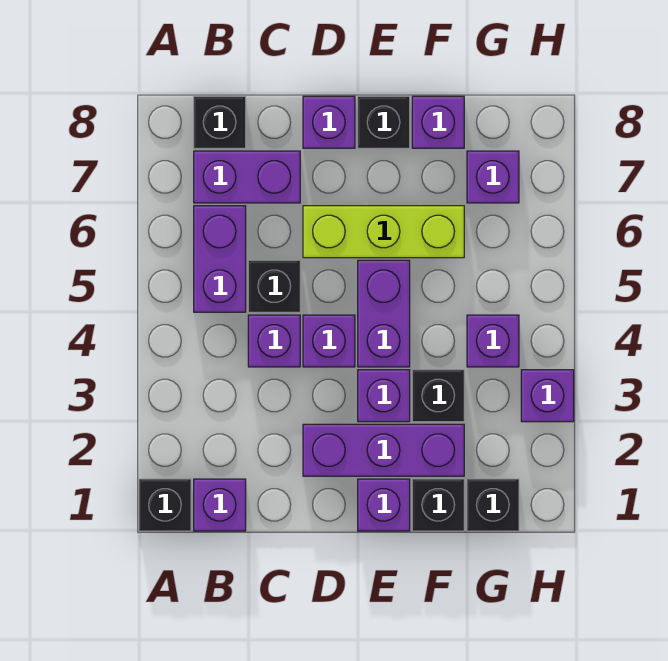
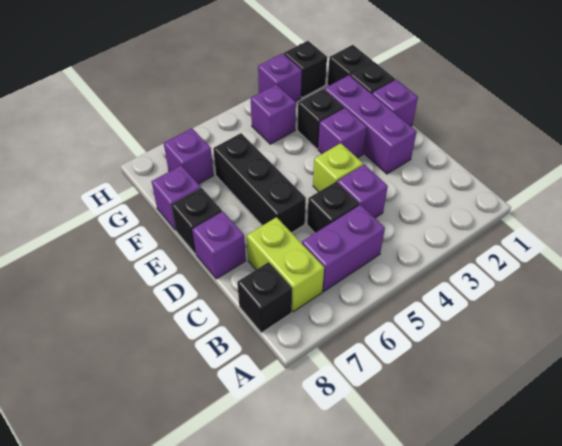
black 1x1 brick [139,479,191,531] -> black 1x1 brick moved to [284,41,327,98]
purple 1x1 brick [194,479,246,531] -> none
purple 1x2 brick [194,151,300,203] -> lime 1x2 brick [247,217,324,312]
purple 1x1 brick [303,315,355,367] -> lime 1x1 brick [313,143,363,192]
lime 1x3 brick [303,206,464,258] -> black 1x3 brick [213,133,306,233]
purple 1x2 brick [358,260,410,367] -> none

